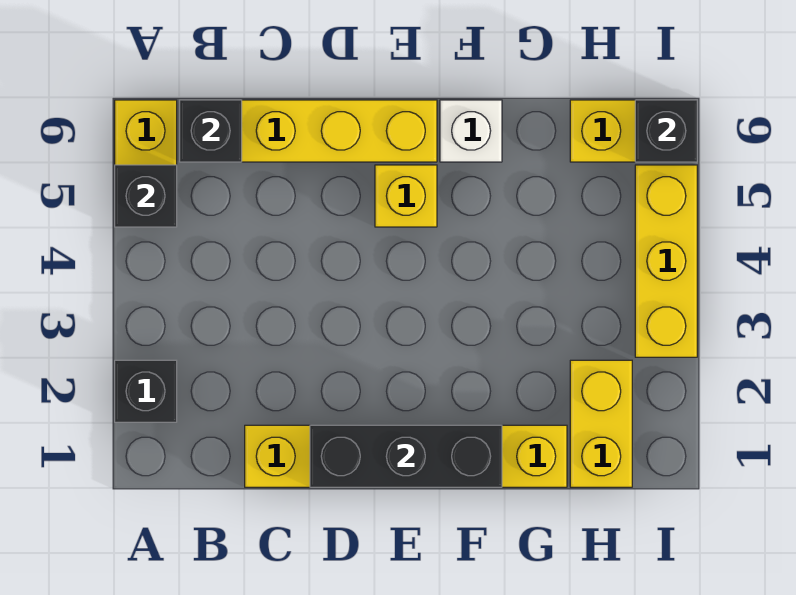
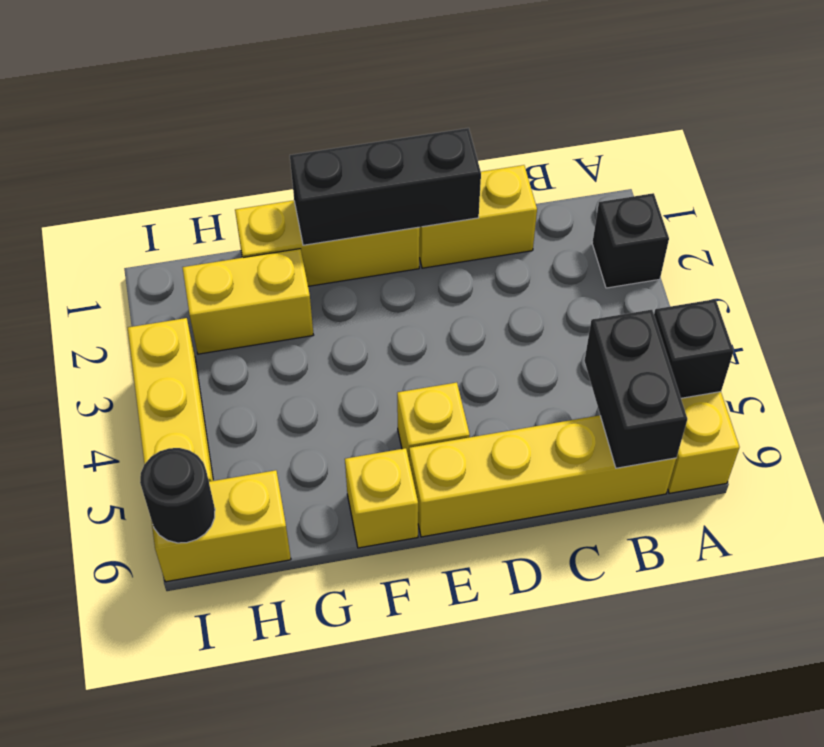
black 1x1 brick [180,100,242,162] -> black 1x2 brick [584,310,687,468]
white 1x1 brick [440,100,502,162] -> yellow 1x1 brick [345,448,418,548]
yellow 1x2 brick [570,360,632,487] -> yellow 1x2 brick turned to [182,249,313,354]
black 1x1 brick [635,100,697,162] -> black 1x1 round brick [140,448,215,543]

